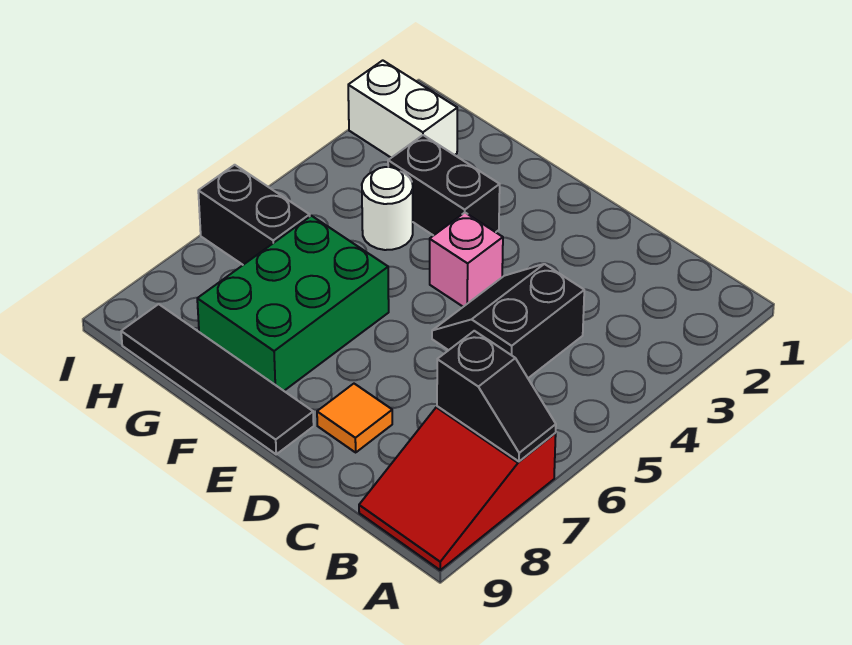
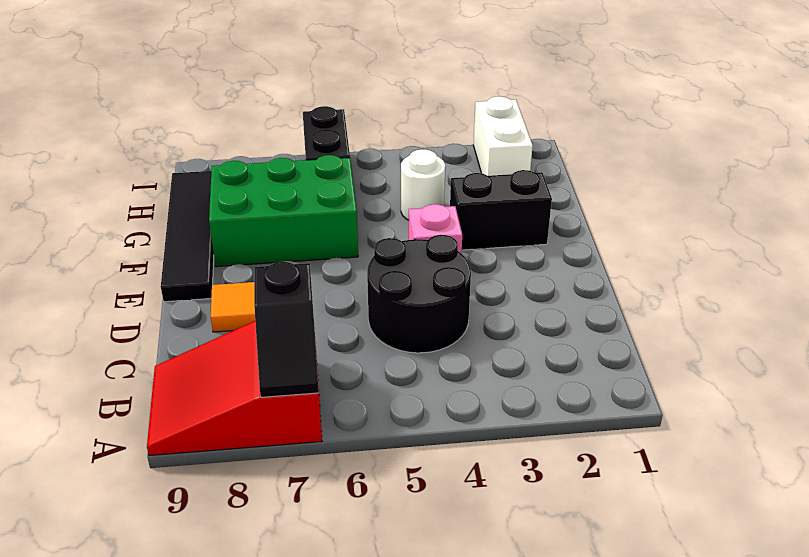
black 2x2 slope [432,264,584,378] -> black 2x2 round brick [367,235,471,353]
black 1x2 brick [388,135,500,236] -> black 1x2 brick turned to [450,170,552,250]

